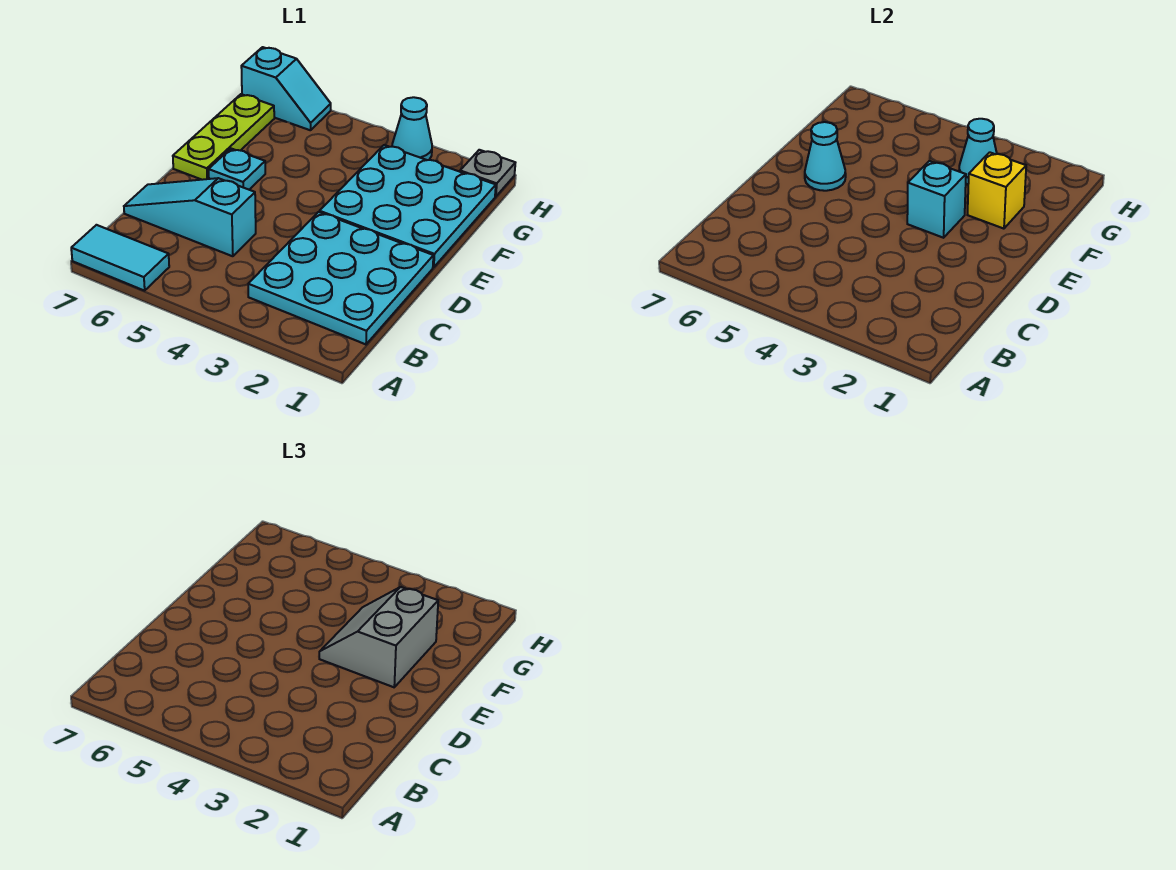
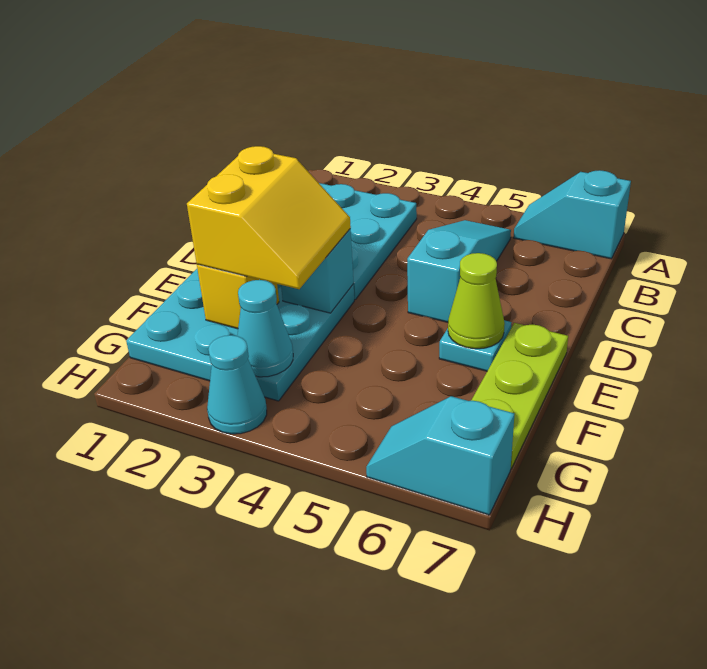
cyan 1x2 tile [71,225,169,291] -> cyan 1x2 slope [514,170,631,259]
cyan 1x3 slope [124,178,256,256] -> cyan 1x3 slope turned to [407,220,511,322]
grey 2x2 slope [319,587,438,687] -> yellow 2x2 slope [187,146,351,289]
cyan 1x1 cone [805,122,846,191] -> lime 1x1 cone [448,253,505,349]
grey 1x1 plate [460,150,515,197] -> none

